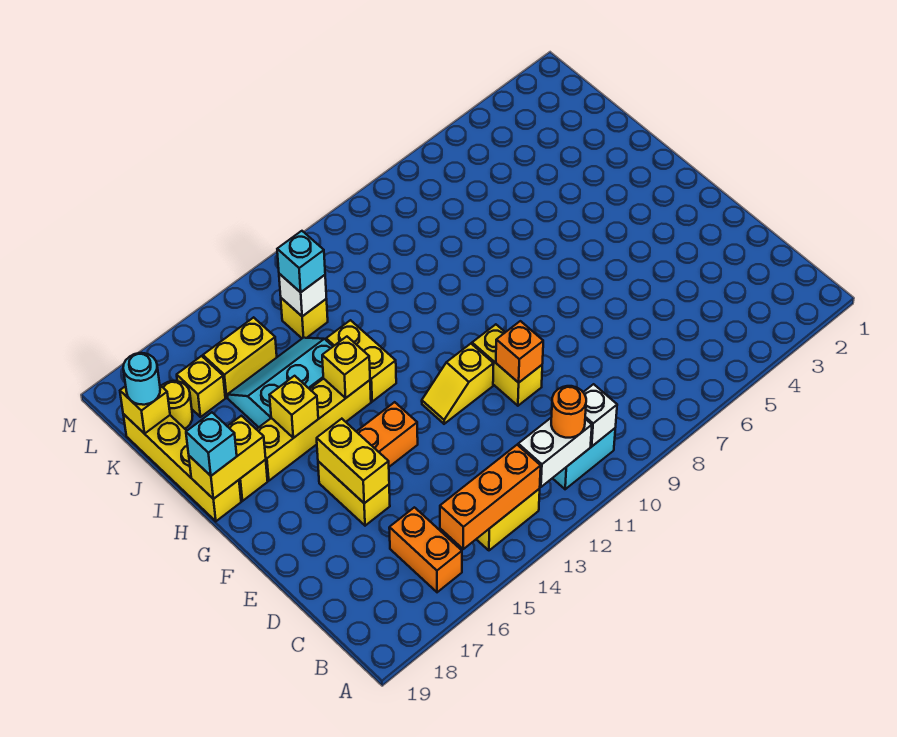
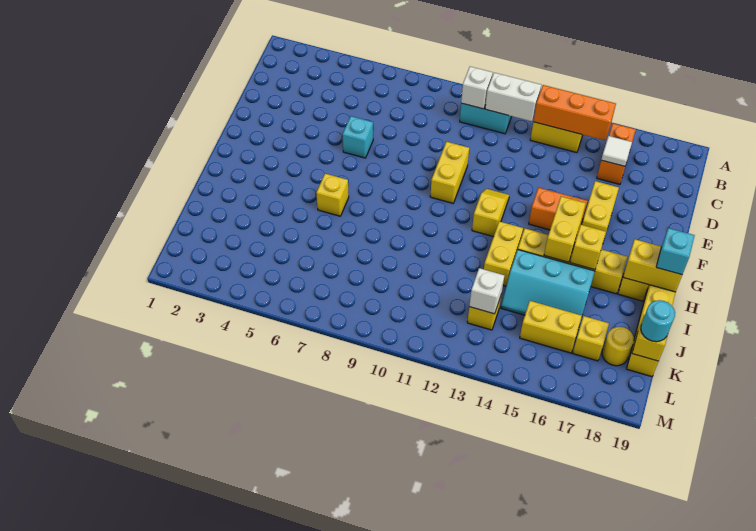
orange 1x1 round brick [551,386,586,438] -> none
none -> white 1x1 tile [601,136,632,166]
orange 1x1 brick [496,321,543,383] -> none
yellow 1x2 brick [317,419,389,503] -> yellow 1x2 brick moved to [544,196,586,262]
yellow 1x2 slope [422,344,494,424] -> yellow 1x2 slope turned to [472,189,509,237]
yellow 1x1 brick [322,337,370,398] -> yellow 1x1 brick moved to [316,174,349,216]
cyan 1x1 brick [277,231,325,292] -> cyan 1x1 brick moved to [343,116,373,158]

